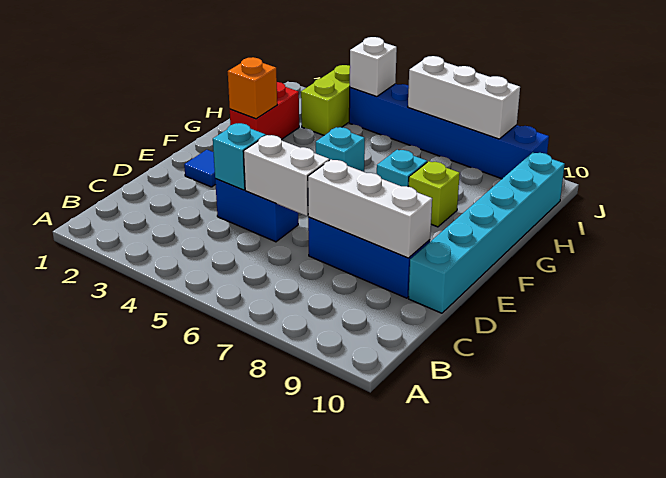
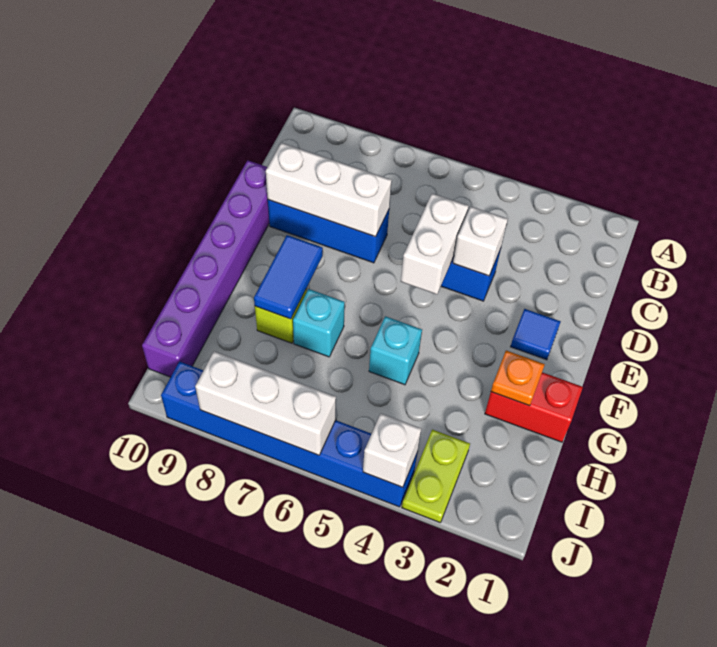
cyan 1x1 brick [213,123,266,190] -> white 1x1 brick [453,207,508,276]
white 1x2 brick [243,135,329,216] -> white 1x2 brick turned to [401,193,469,294]
cyan 1x6 brick [408,152,565,313] -> purple 1x6 brick [142,160,269,377]
none -> blue 1x2 tile [254,235,323,319]
red 1x2 brick [230,82,299,139] -> red 1x2 brick turned to [485,372,583,442]
orange 1x1 brick [228,57,277,119] -> orange 1x1 plate [491,351,545,406]
lime 1x2 brick [301,65,350,135] -> lime 1x2 plate [402,430,470,523]

